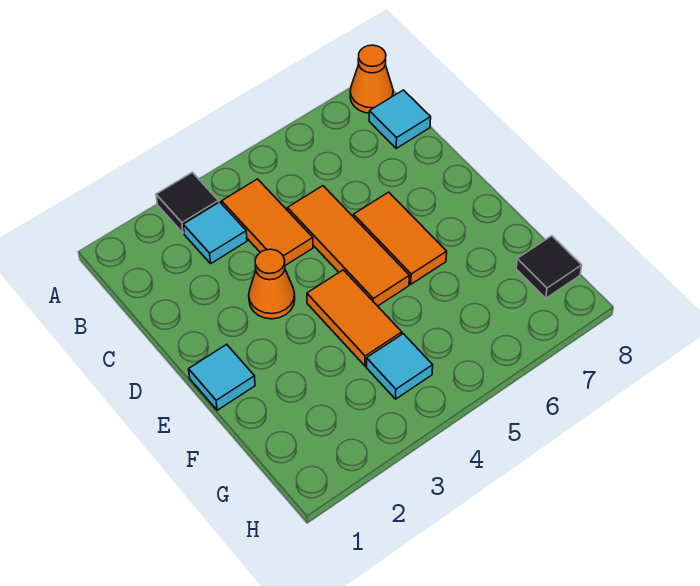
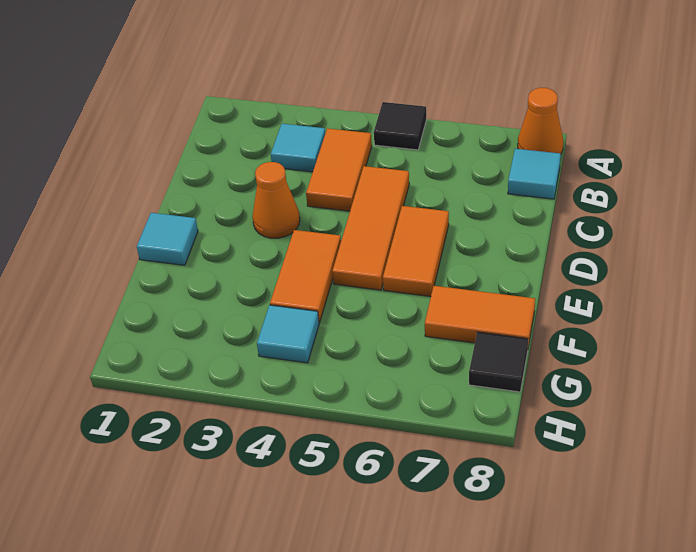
black 1x1 tile [156,172,219,233] -> black 1x1 tile moved to [374,102,426,150]
none -> orange 1x2 tile [425,286,535,346]

